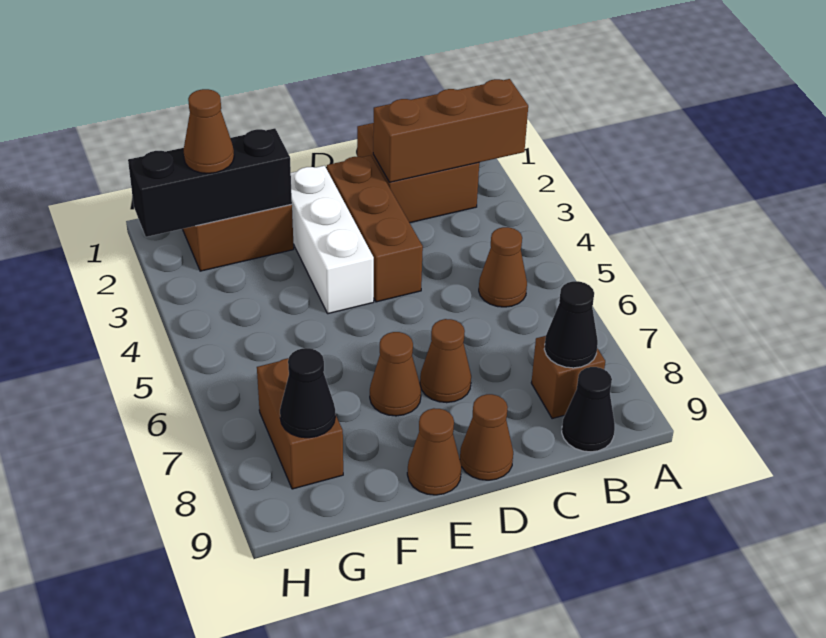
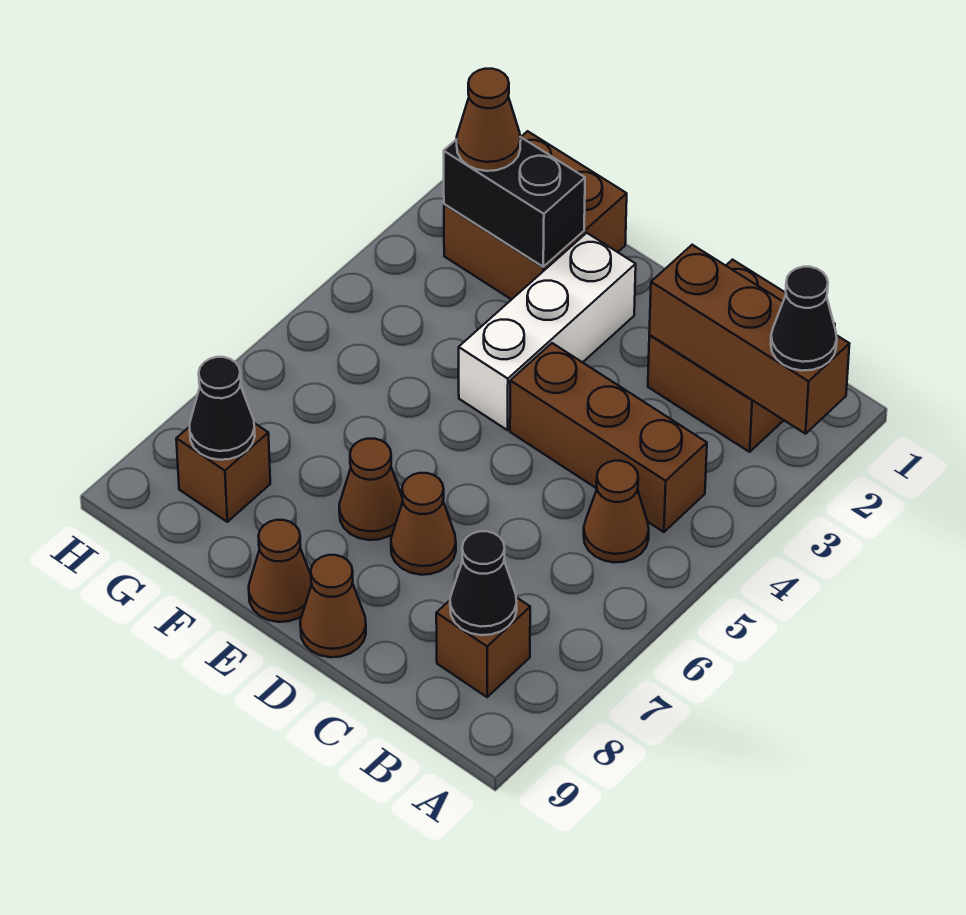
black 1x1 cone [562,367,615,452] -> black 1x1 cone moved to [771,267,837,371]
brown 1x3 brick [327,155,423,302] -> brown 1x3 brick turned to [510,343,707,532]
black 1x3 brick [128,128,292,237] -> black 1x2 brick [444,137,585,267]
brown 1x2 brick [257,358,343,489] -> brown 1x1 brick [176,423,270,522]

